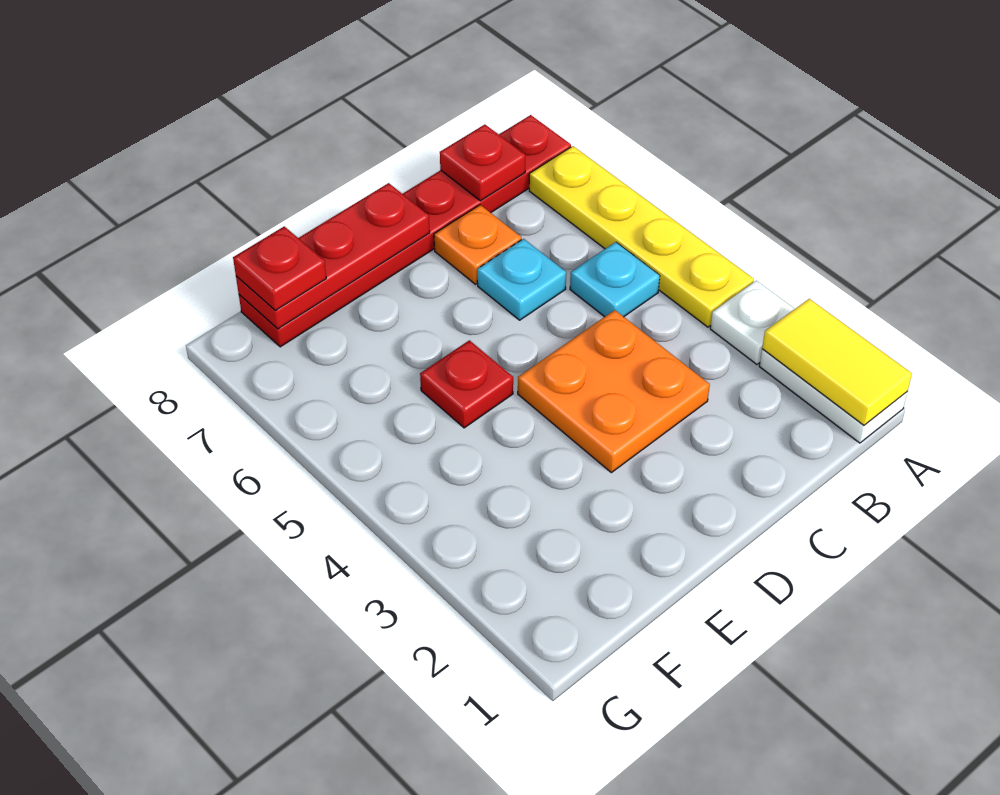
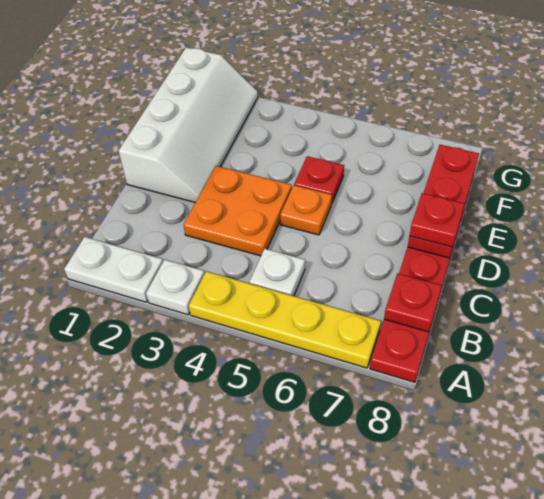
yellow 1x2 tile [762,299,912,425] -> none
cyan 1x1 plate [570,242,660,317] -> white 1x1 plate [249,249,305,296]
cyan 1x1 plate [477,239,566,320] -> none
orange 1x1 plate [434,205,521,284] -> orange 1x1 plate moved to [280,185,332,235]
none -> white 2x4 slope [119,47,258,203]
red 1x1 plate [233,226,326,310] -> red 1x1 plate moved to [410,193,465,247]

